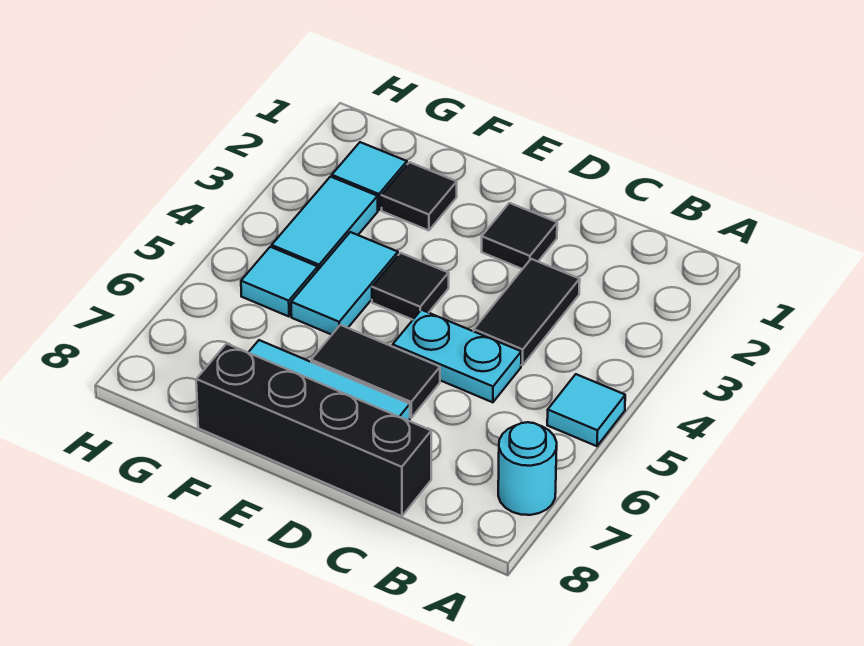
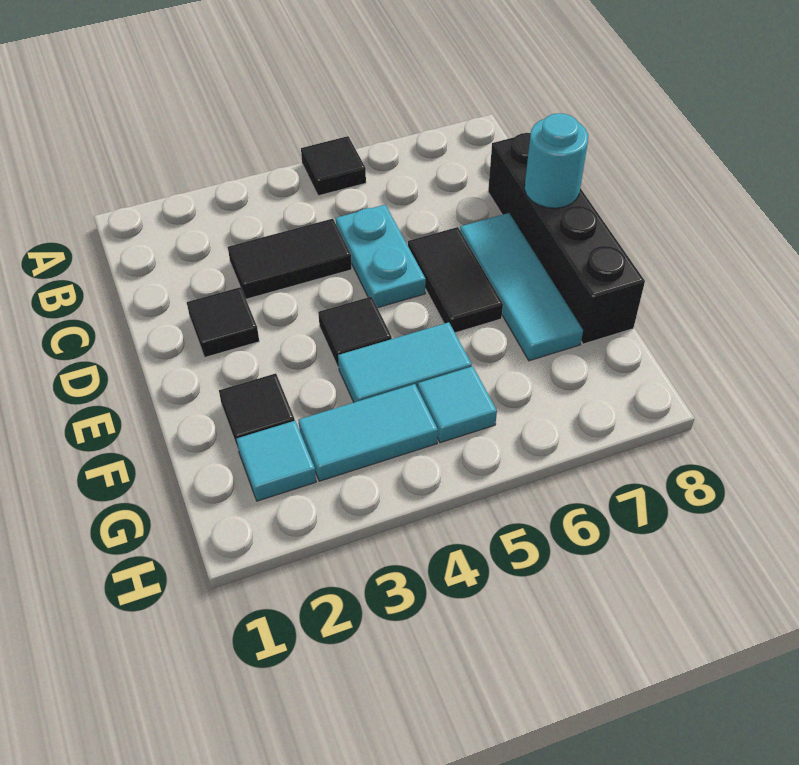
cyan 1x1 tile [547,374,625,446] -> black 1x1 tile [301,136,366,196]
cyan 1x1 round brick [498,422,557,515] -> cyan 1x1 round brick moved to [525,113,588,208]

